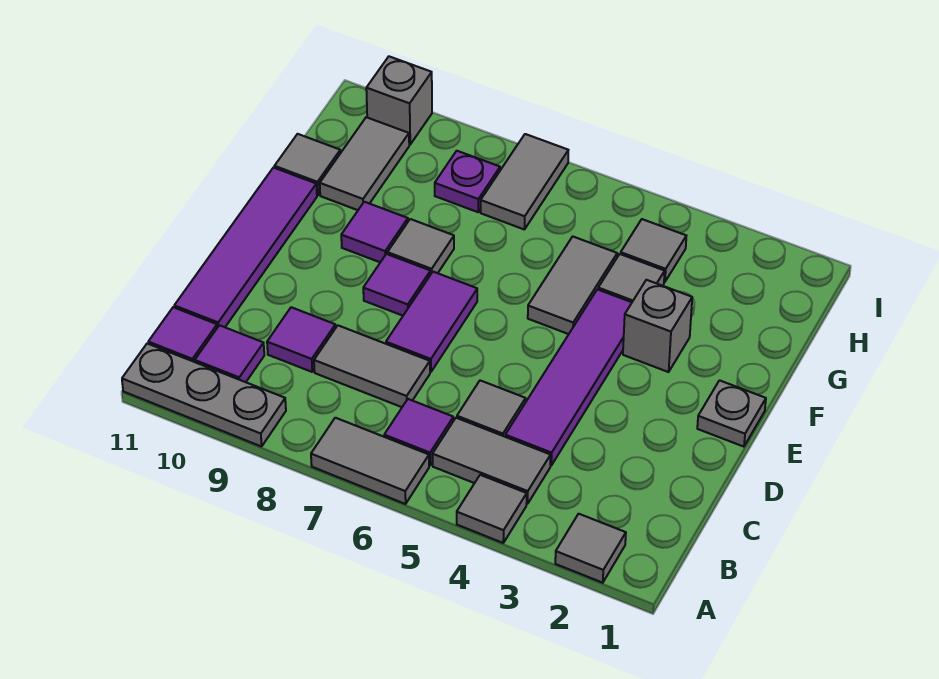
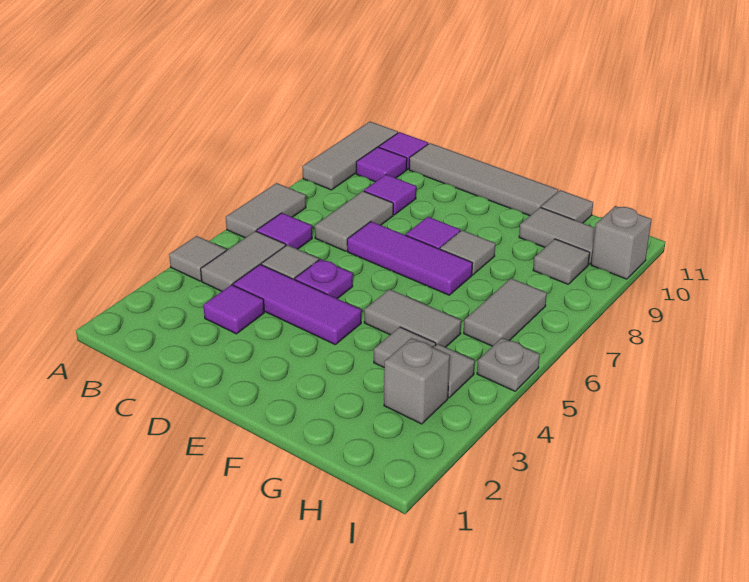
grey 1x1 tile [555,514,626,583] -> grey 1x1 tile moved to [533,239,590,284]
grey 1x3 plate [122,344,286,447] -> grey 1x3 tile [302,122,398,190]
purple 1x4 tile [505,289,632,465] -> purple 1x3 tile [233,264,361,344]
purple 1x4 tile [174,168,317,328] -> grey 1x4 tile [409,143,558,216]
purple 1x2 tile [386,272,477,372] -> purple 1x3 tile [347,222,473,295]
grey 1x1 plate [697,380,766,447] -> grey 1x1 plate moved to [477,338,540,391]
grey 1x1 brick [623,280,692,372] -> grey 1x1 brick moved to [384,338,450,424]
purple 1x1 tile [341,202,408,262] -> purple 1x1 tile moved to [203,285,264,334]
grey 1x2 tile [481,134,568,230] -> grey 1x2 tile turned to [464,278,547,346]
purple 1x1 plate [435,151,500,212] -> purple 1x1 plate moved to [295,259,353,299]

